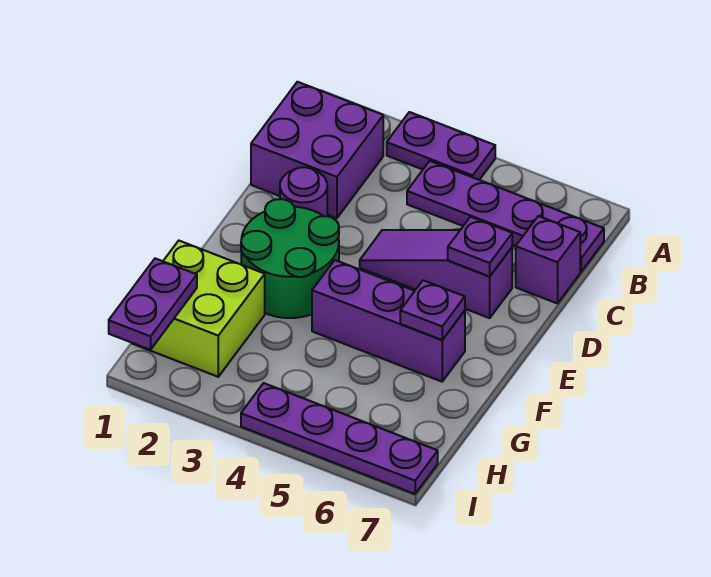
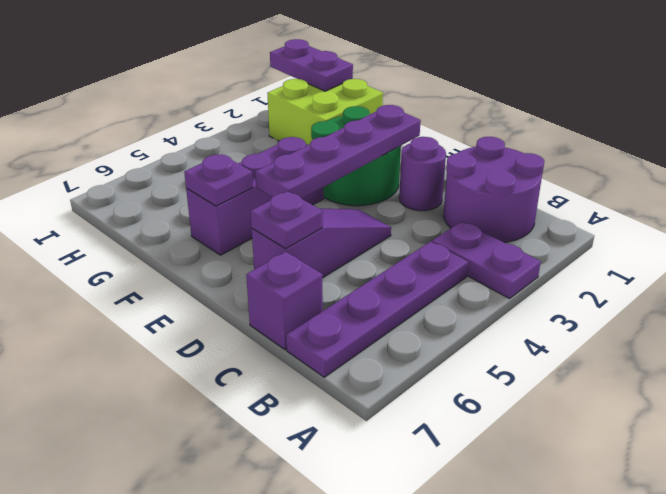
purple 1x2 plate [387,112,495,180] -> purple 1x2 plate turned to [432,221,541,299]
purple 2x2 brick [251,82,383,218] -> purple 2x2 round brick [444,137,544,242]
purple 1x4 plate [241,383,438,494] -> purple 1x4 plate moved to [255,105,421,199]

